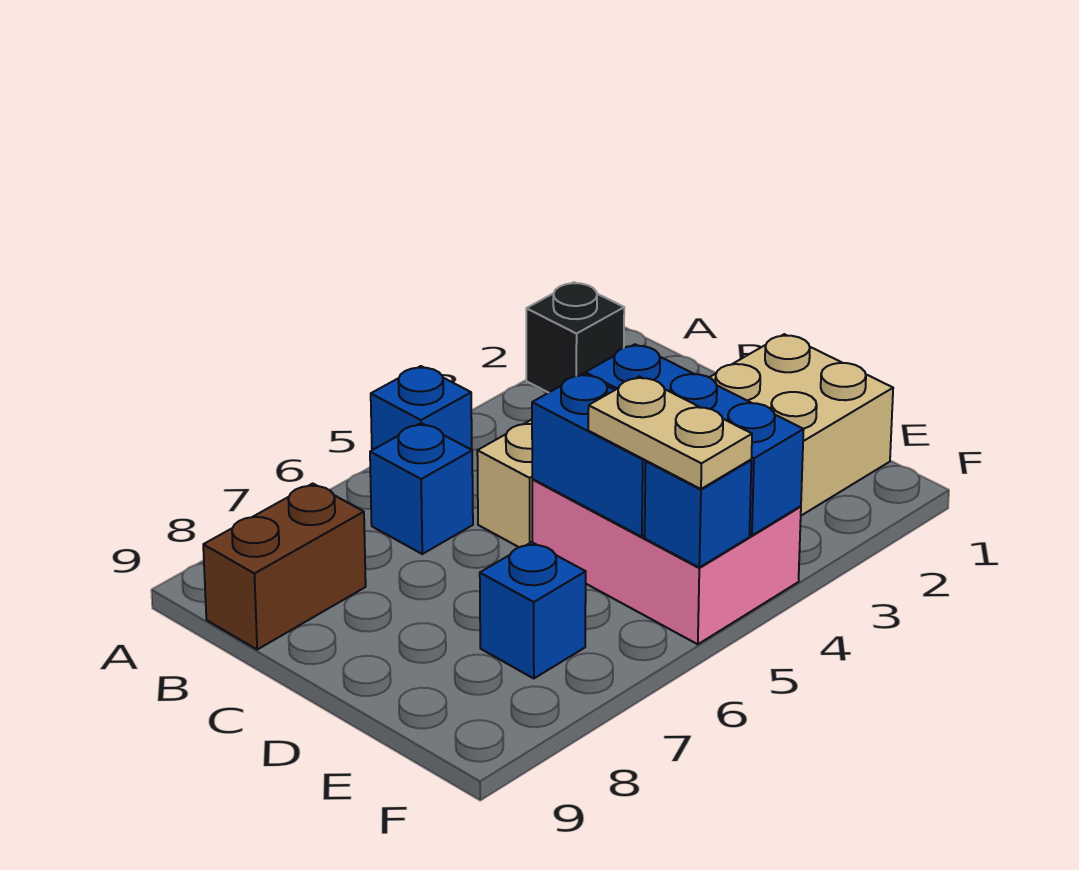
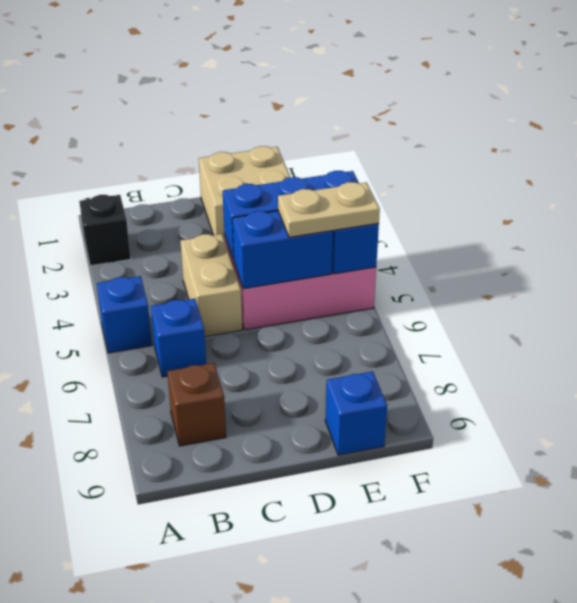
brown 1x2 brick [203,483,366,649] -> brown 1x1 brick [167,363,226,446]
blue 1x1 brick [480,542,586,679] -> blue 1x1 brick moved to [325,371,387,455]

